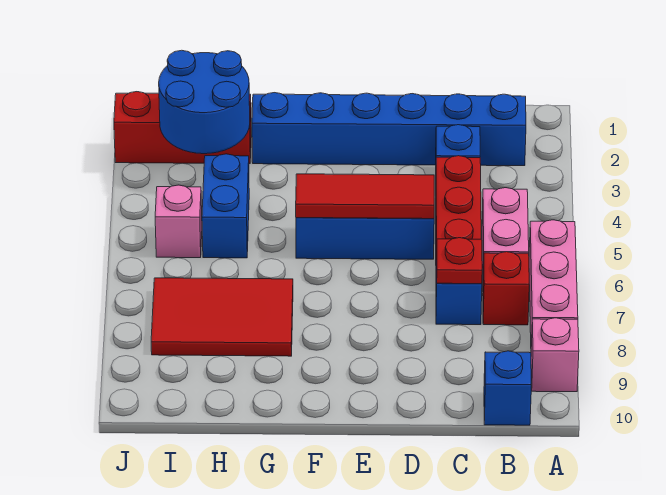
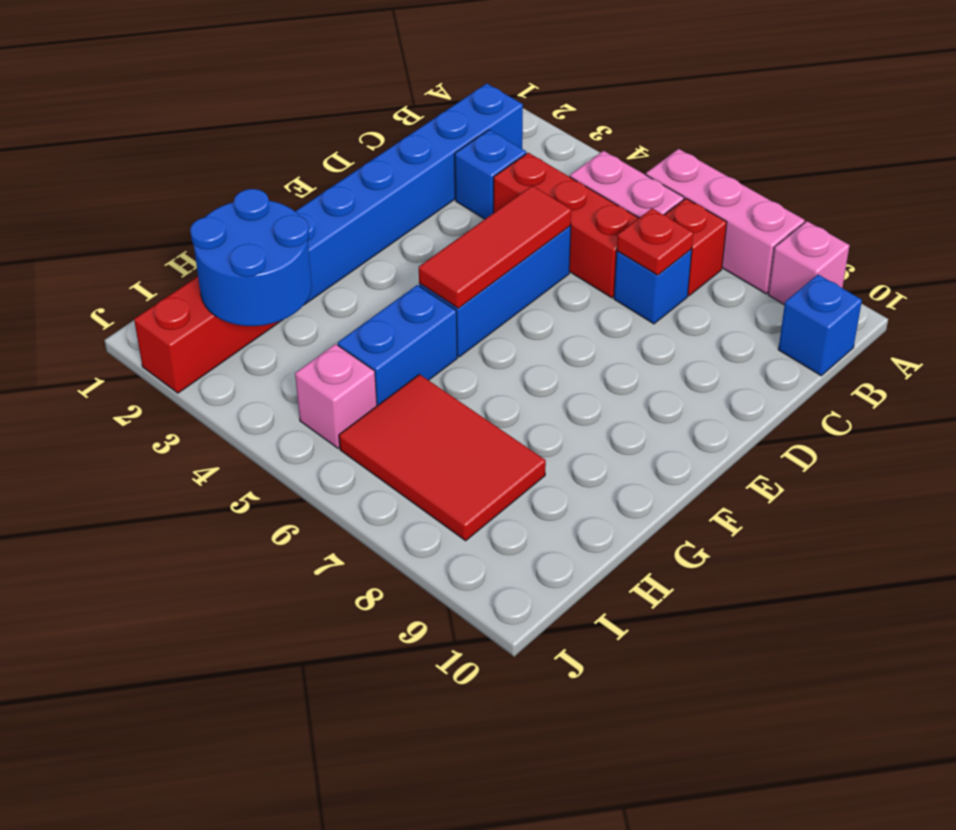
red 2x3 tile [151,278,293,356] -> red 2x3 tile turned to [339,374,546,541]
blue 1x2 brick [202,154,249,258] -> blue 1x2 brick turned to [338,285,457,406]

